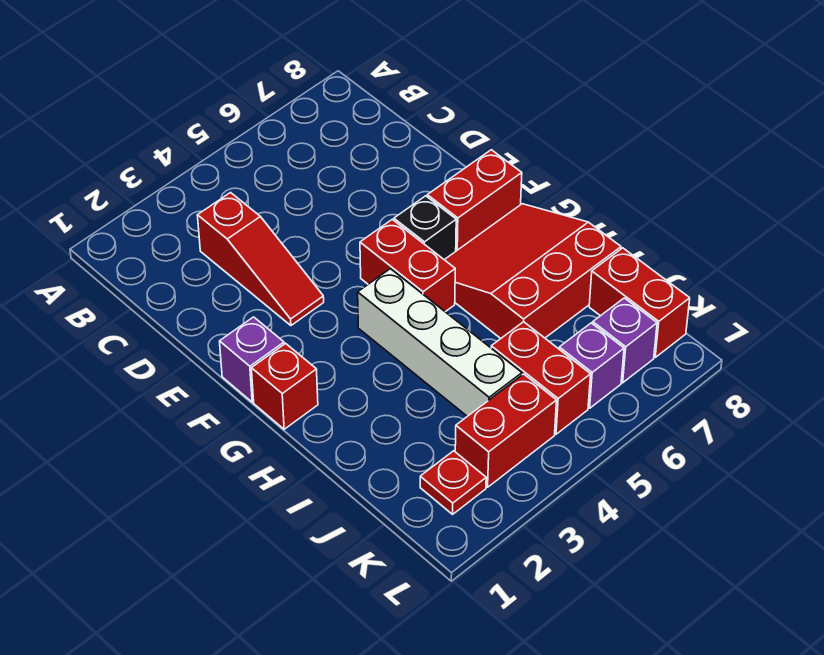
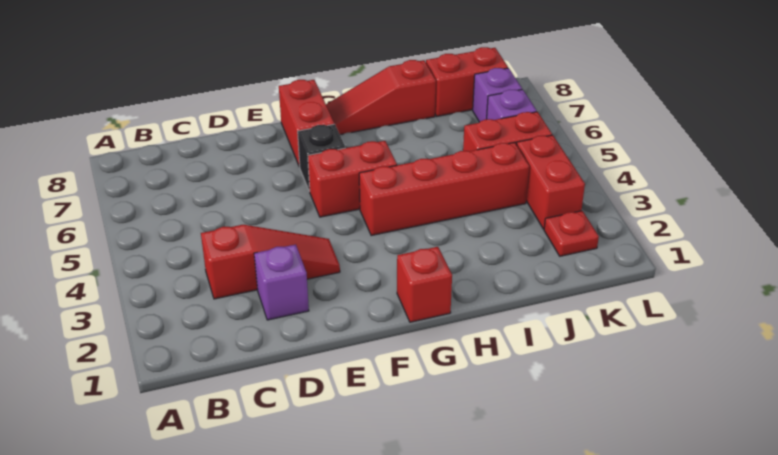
purple 1x1 brick [220,317,284,402] -> purple 1x1 brick moved to [254,245,309,320]
white 1x4 brick [358,269,522,416] -> red 1x4 brick [359,142,529,235]
red 3x3 slope [445,204,621,338] -> red 1x3 slope [326,60,436,135]

